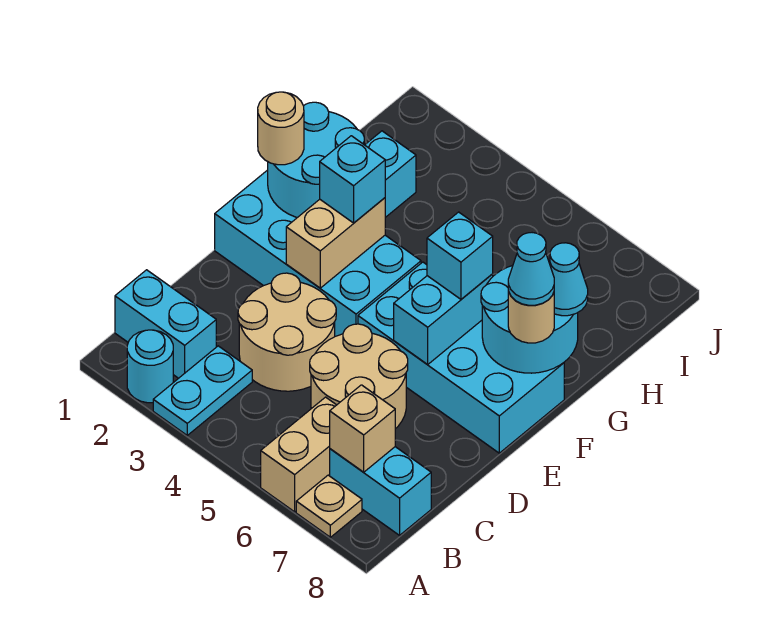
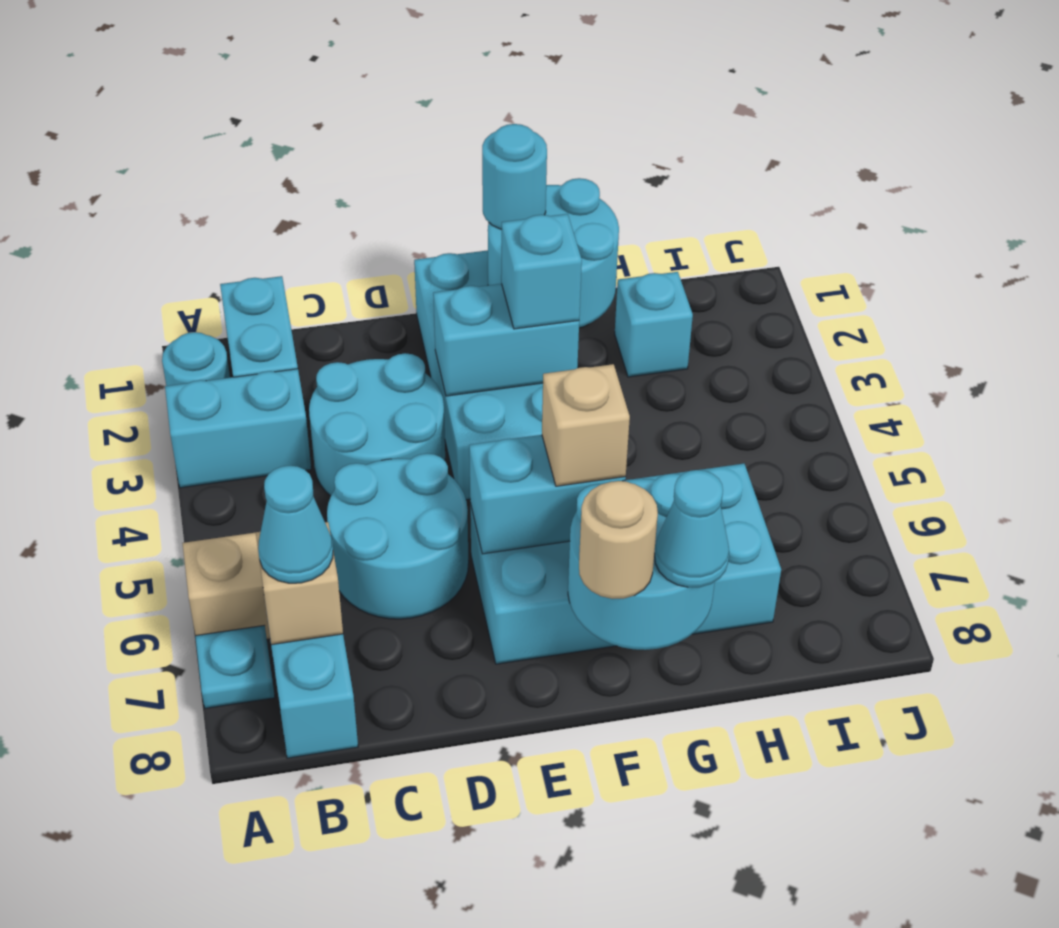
cyan 1x2 plate [153,346,252,435] -> cyan 1x2 brick [165,369,311,488]
tan 1x1 plate [296,475,362,537] -> cyan 1x1 plate [195,626,275,708]
tan 2x2 round brick [238,273,336,391] -> cyan 2x2 round brick [309,353,445,496]
tan 2x2 round brick [310,324,408,429] -> cyan 2x2 round brick [327,454,469,619]
tan 1x2 brick [286,198,385,288] -> cyan 1x2 brick [433,284,579,396]
cyan 2x4 brick [358,262,564,453] -> cyan 2x4 brick turned to [470,464,781,664]
tan 1x1 round brick [258,92,304,165] -> cyan 1x1 round brick [482,124,547,229]
cyan 1x1 brick [427,212,493,299] -> tan 1x1 brick [542,364,630,486]
cyan 1x1 cone [508,233,554,305] -> cyan 1x1 cone moved to [258,466,333,583]

